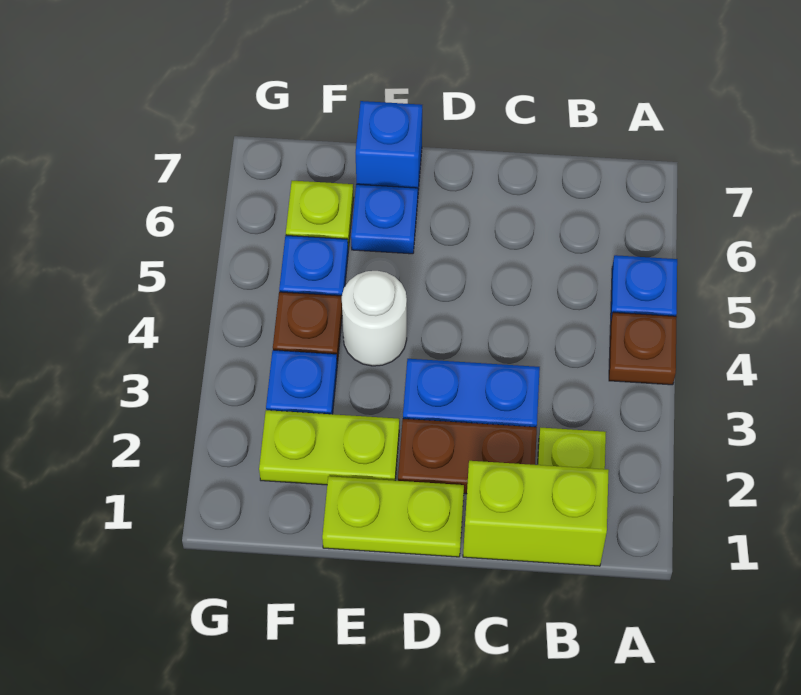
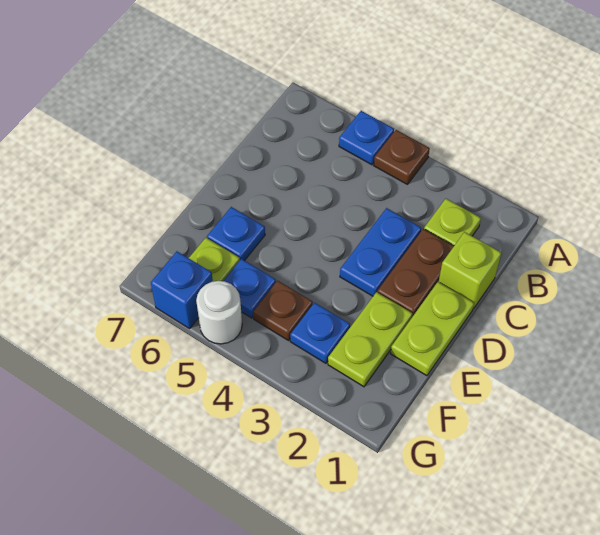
lime 1x2 brick [463,461,609,566] -> lime 1x1 brick [439,232,501,309]
white 1x1 round brick [342,271,407,366] -> white 1x1 round brick moved to [196,281,242,344]
blue 1x1 brick [356,101,422,190] -> blue 1x1 brick moved to [151,251,213,329]

